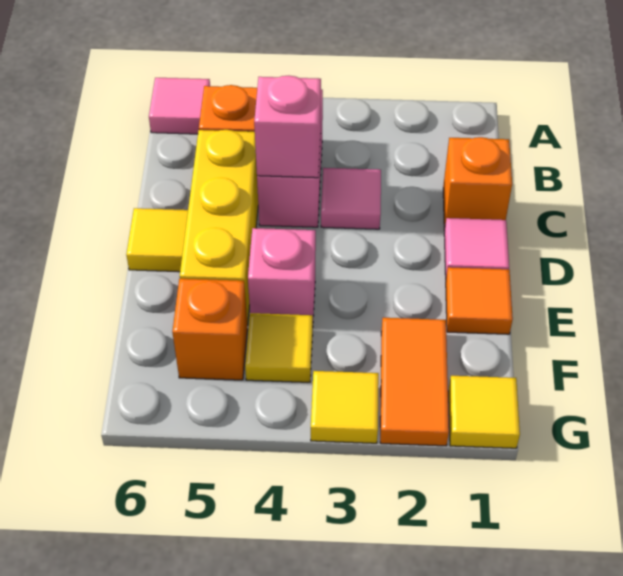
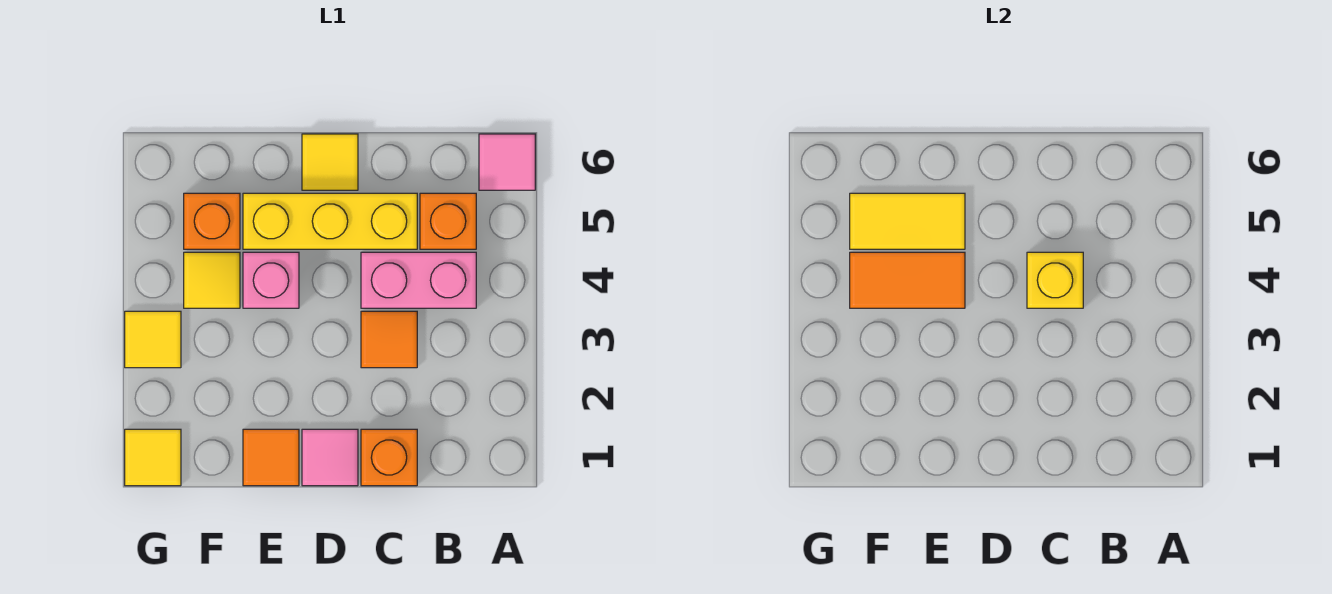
pink 1x1 tile [321,168,381,229] -> orange 1x1 tile [361,311,417,368]
pink 1x1 brick [254,76,321,178] -> yellow 1x1 brick [1027,252,1083,308]
none -> yellow 1x2 tile [850,193,965,249]
orange 1x2 tile [380,318,449,446] -> orange 1x2 tile moved to [850,252,965,308]

